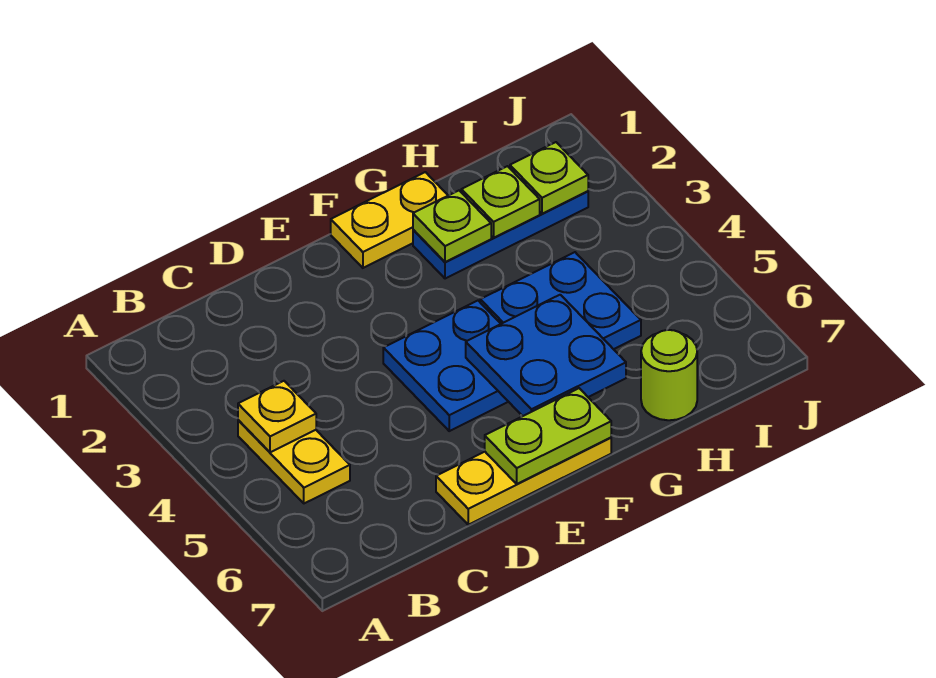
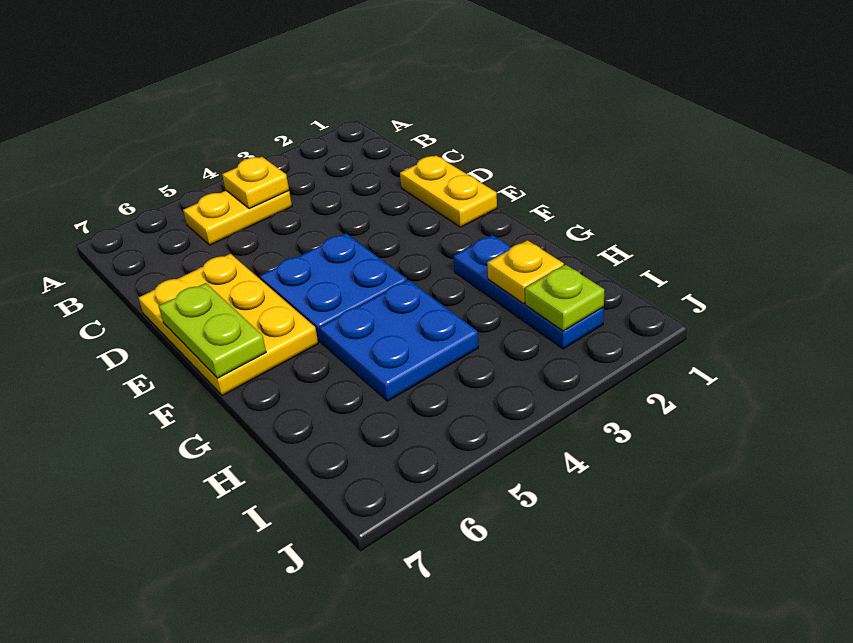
yellow 1x3 plate [436,438,611,525] -> yellow 2x3 plate [139,254,318,396]
yellow 1x2 plate [331,172,448,268] -> yellow 1x2 plate moved to [400,155,497,227]
blue 2x2 plate [466,295,626,416] -> none
lime 1x1 plate [413,191,491,262] -> none
lime 1x1 plate [461,166,540,238] -> yellow 1x1 plate [487,240,564,304]
lime 1x1 round brick [641,330,697,420] -> none

